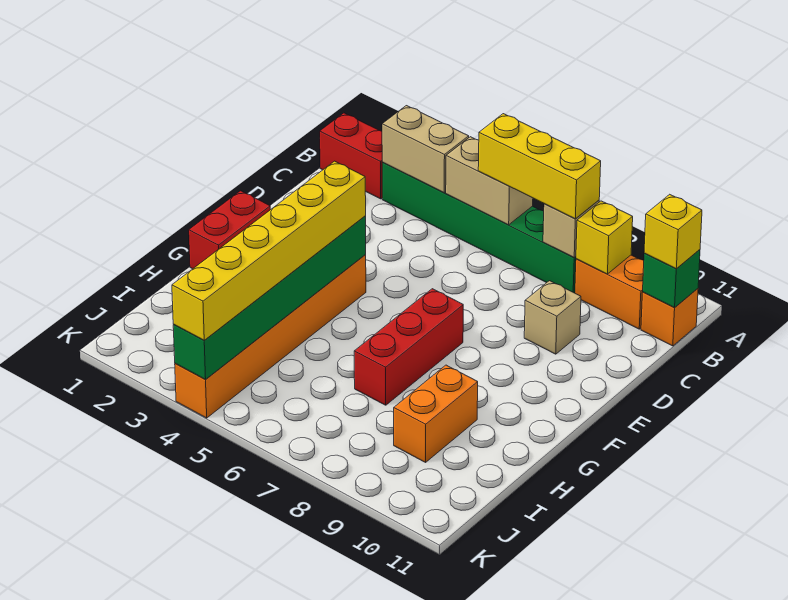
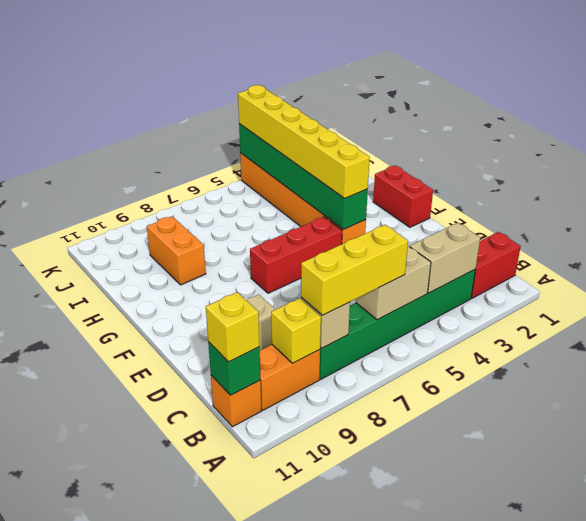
red 1x3 brick [354,289,463,405] -> red 1x3 brick turned to [250,217,342,293]

